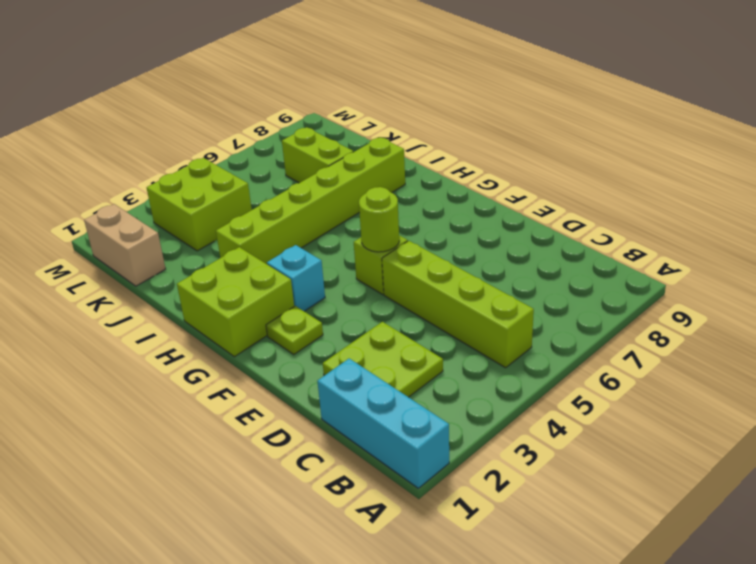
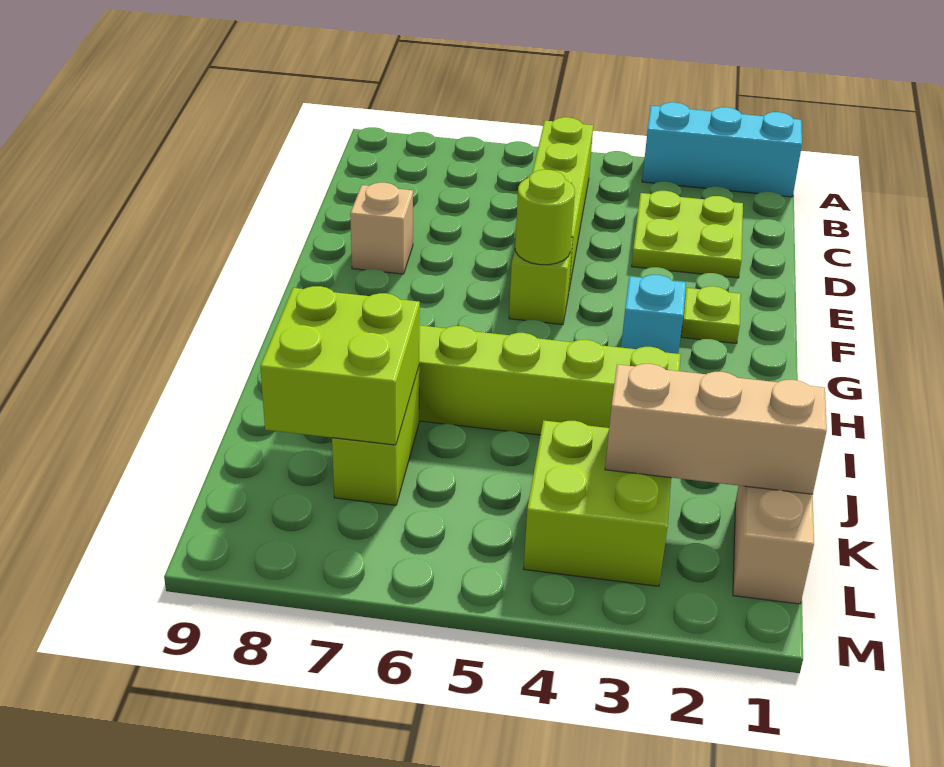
cyan 1x3 brick [317,359,449,488] -> cyan 1x3 brick turned to [642,102,802,197]
none -> tan 1x1 brick [350,183,413,274]
lime 2x2 brick [177,247,294,357] -> lime 2x2 brick moved to [260,286,420,445]
none -> tan 1x3 brick [605,364,827,494]

